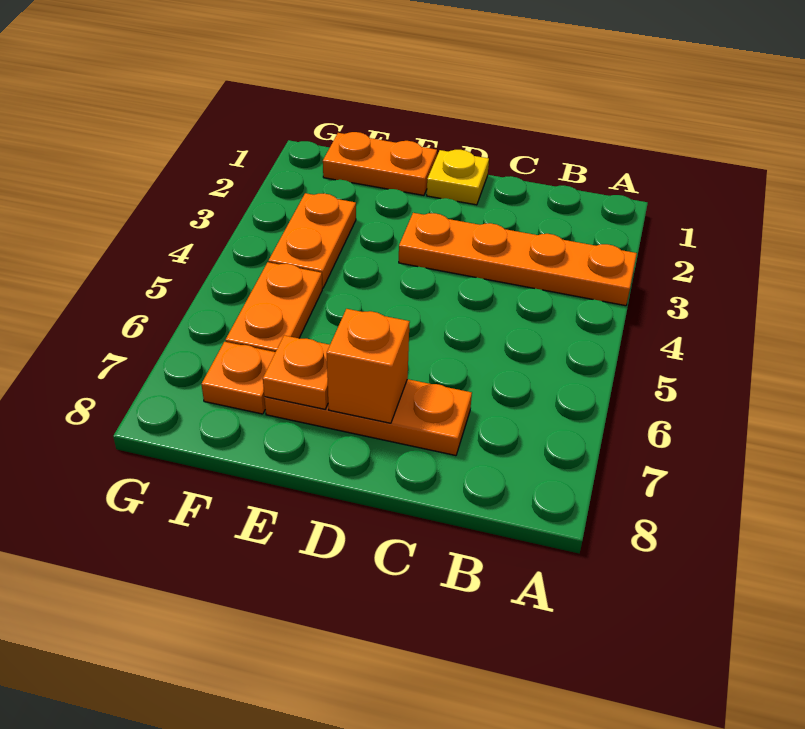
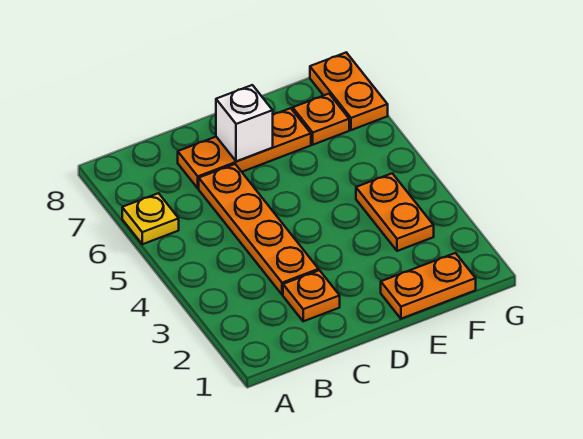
orange 1x4 plate [399,213,637,306] -> orange 1x4 plate turned to [199,164,319,295]
yellow 1x1 plate [427,150,489,205] -> yellow 1x1 plate moved to [122,193,179,244]
orange 1x1 brick [327,309,410,423] -> white 1x1 brick [216,85,273,162]
orange 1x1 plate [263,335,330,409] -> orange 1x1 plate moved to [283,270,340,321]
orange 1x2 plate [226,262,322,352] -> orange 1x2 plate moved to [310,52,388,130]

